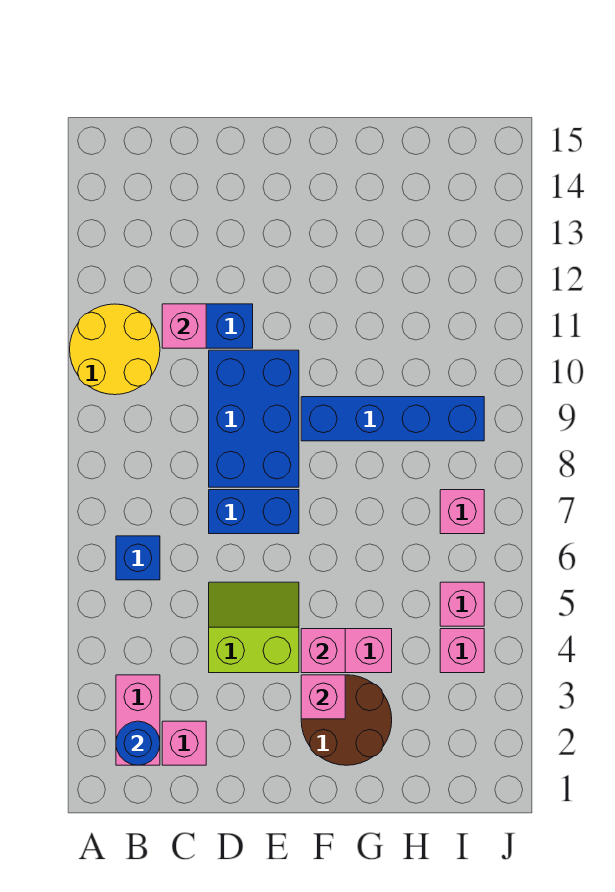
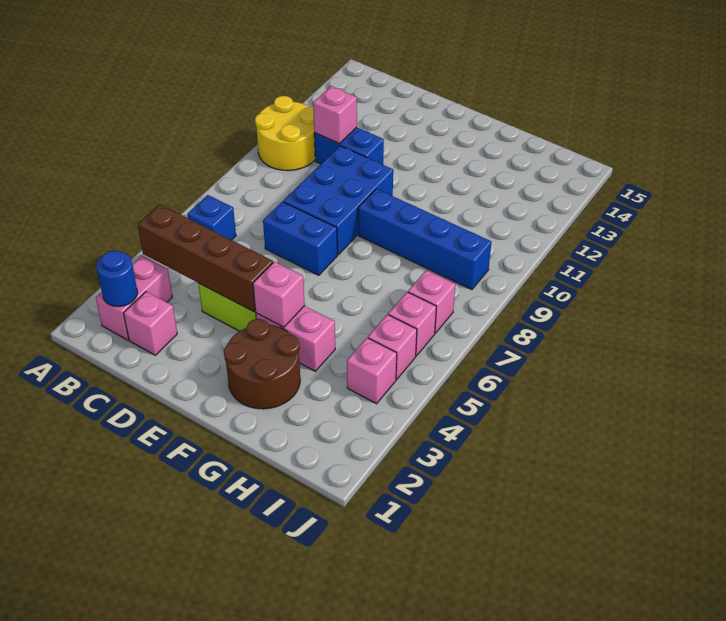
none -> brown 1x4 brick [138,204,273,312]
pink 1x1 brick [301,675,345,719] -> pink 1x1 brick moved to [388,292,436,356]

